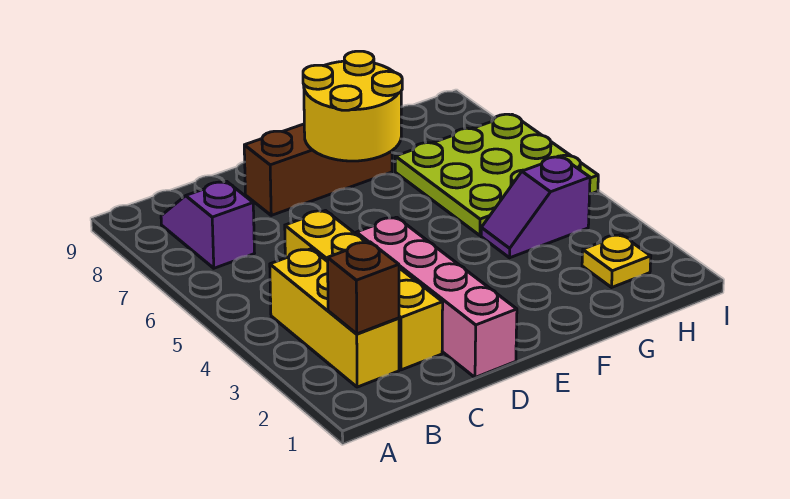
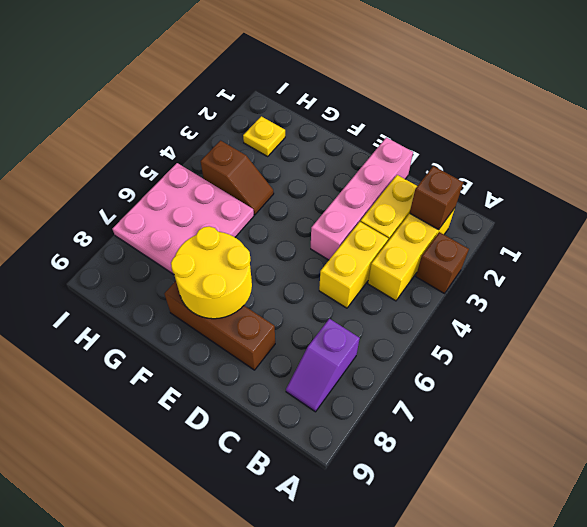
none -> brown 1x1 brick [416,232,469,294]
purple 1x2 slope [481,157,590,258] -> brown 1x2 slope [201,141,274,215]
lime 3x3 plate [395,114,598,235] -> pink 3x3 plate [112,163,254,274]

